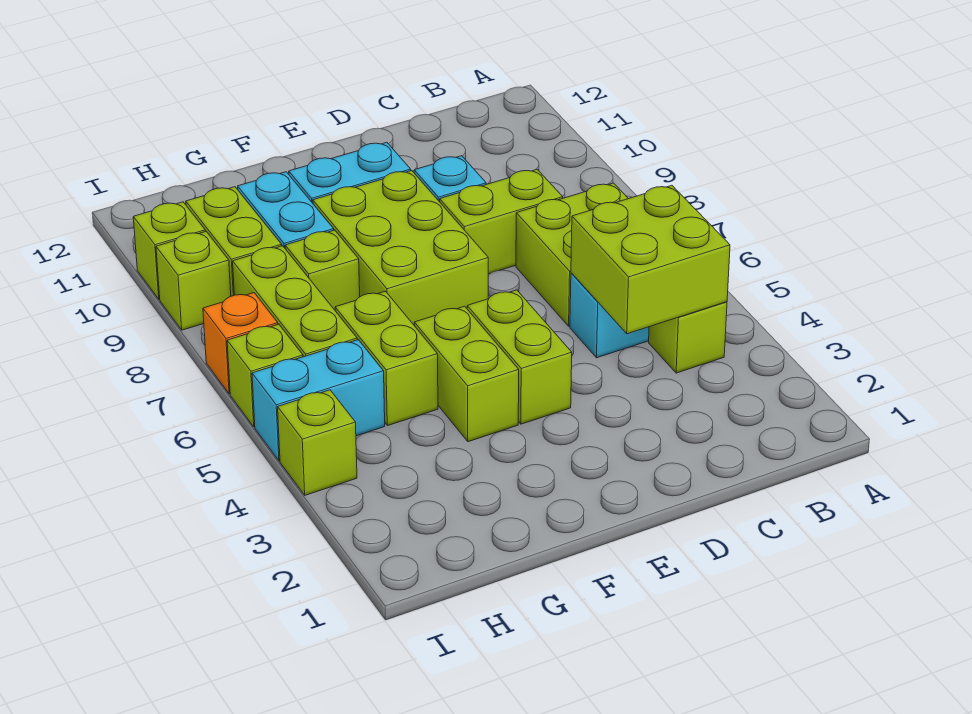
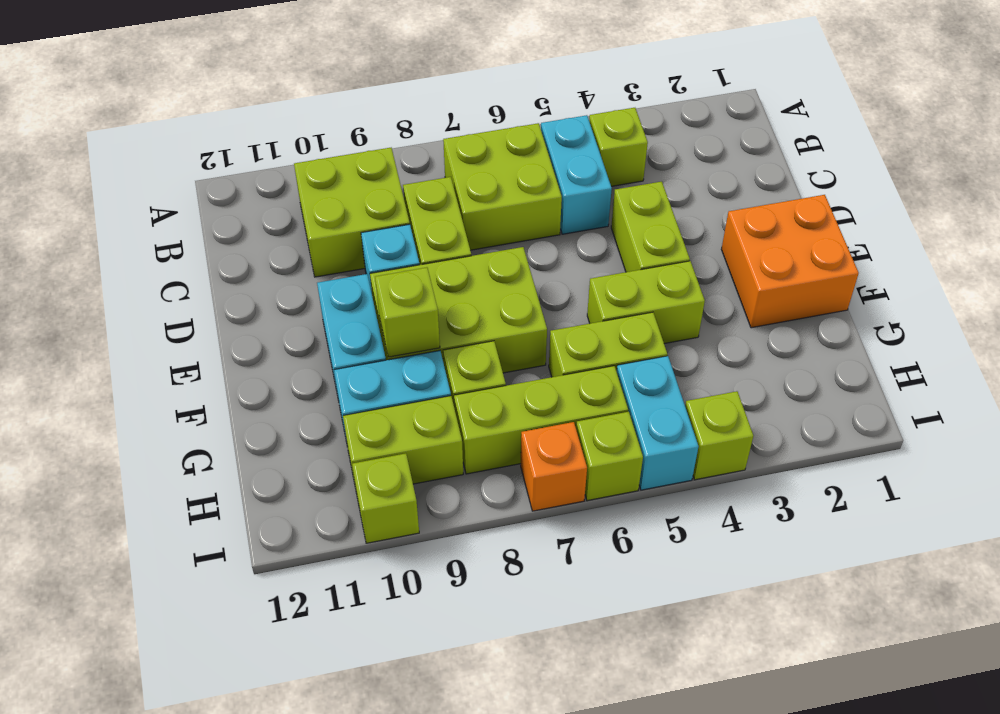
lime 2x2 brick [571,185,730,334] -> lime 2x2 brick moved to [294,148,410,277]
none -> orange 2x2 brick [721,195,859,328]
lime 1x2 brick [467,290,572,424] -> lime 1x2 brick turned to [611,182,690,272]
lime 1x1 brick [156,231,231,330] -> lime 1x1 brick moved to [375,267,440,357]

